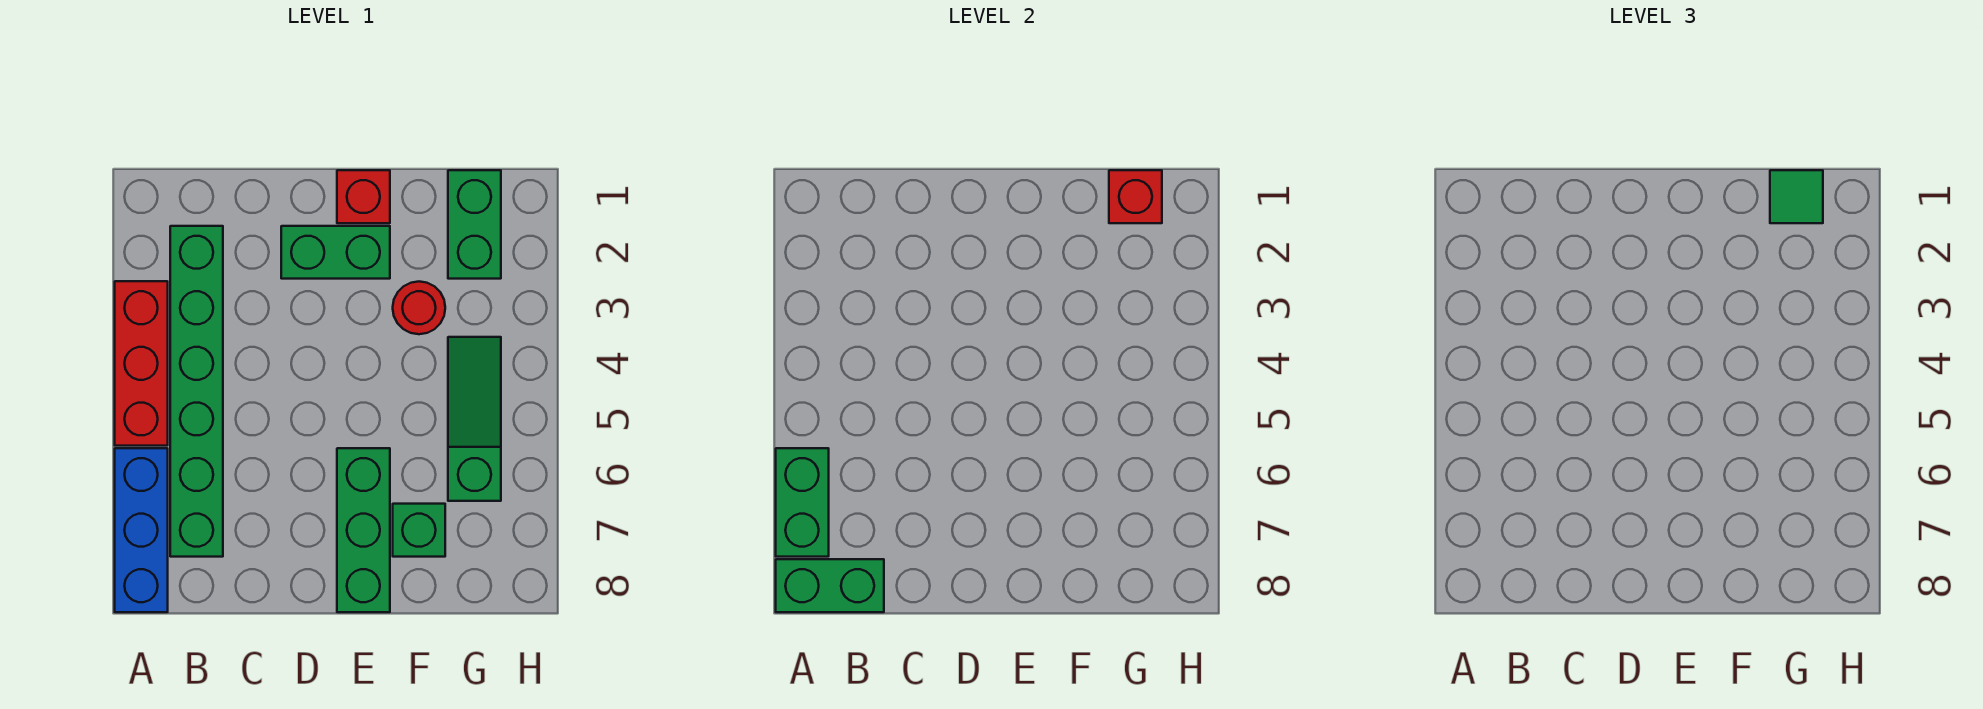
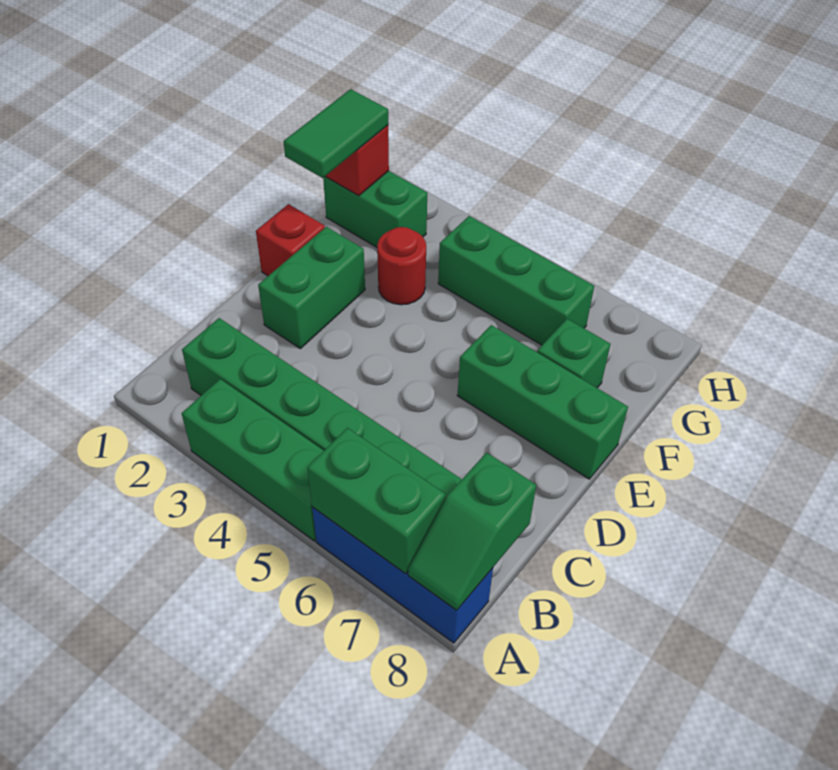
red 1x3 brick [115,281,168,446] -> green 1x3 brick [182,379,324,541]
green 1x2 brick [776,559,884,612] -> green 1x2 slope [408,453,536,610]
green 1x1 tile [1770,170,1823,223] -> green 1x2 tile [284,89,388,178]
green 1x3 slope [448,337,501,501] -> green 1x3 brick [438,216,594,345]

